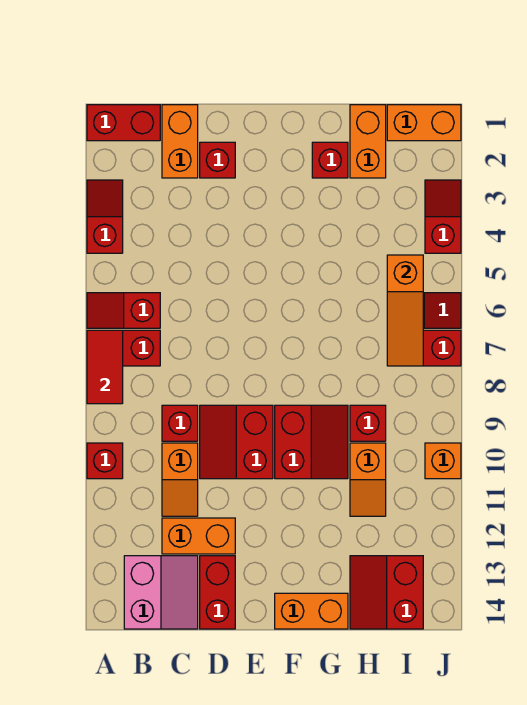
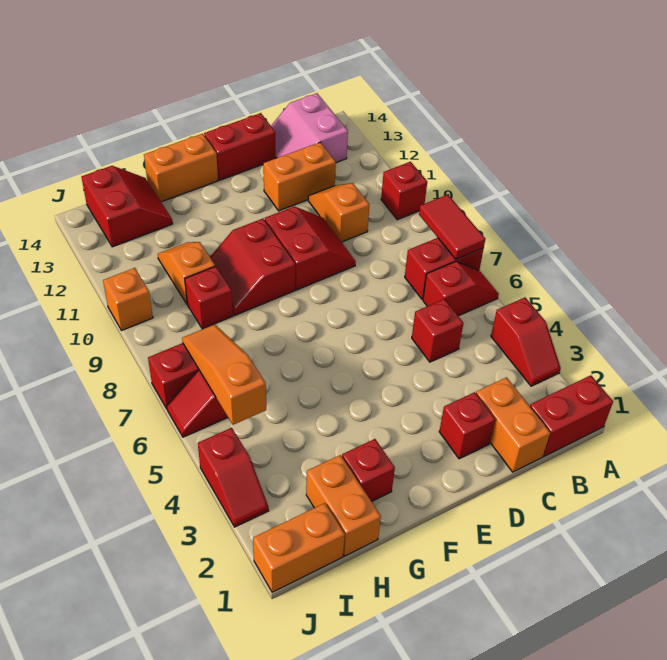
red 1x1 brick [162,405,198,441] -> red 1x1 brick moved to [412,299,464,362]
red 1x2 brick [200,556,235,629] -> red 1x2 brick turned to [204,113,276,180]

